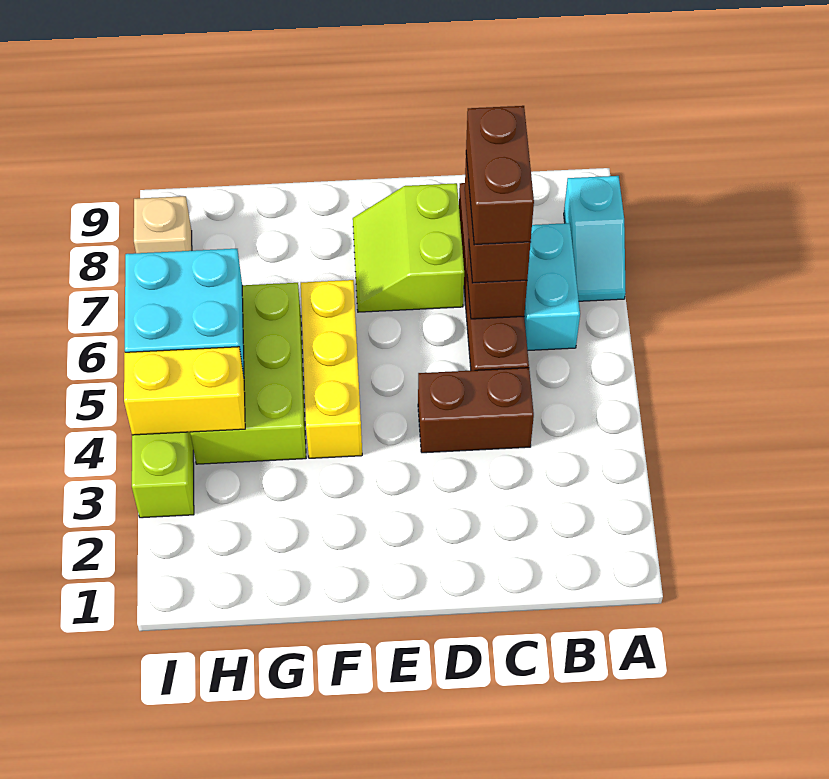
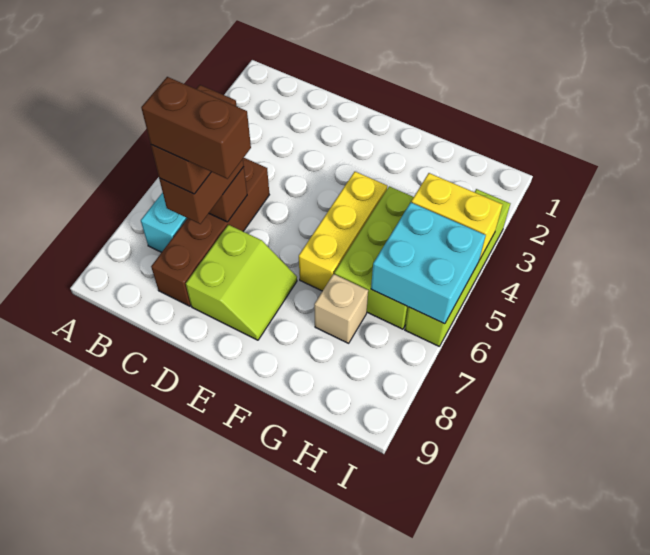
cyan 1x2 slope [564,176,626,301] -> none
brown 1x2 brick [418,368,534,453] -> brown 1x2 brick moved to [141,77,251,179]
tan 1x1 brick [134,196,192,253] -> tan 1x1 brick moved to [314,274,368,343]

